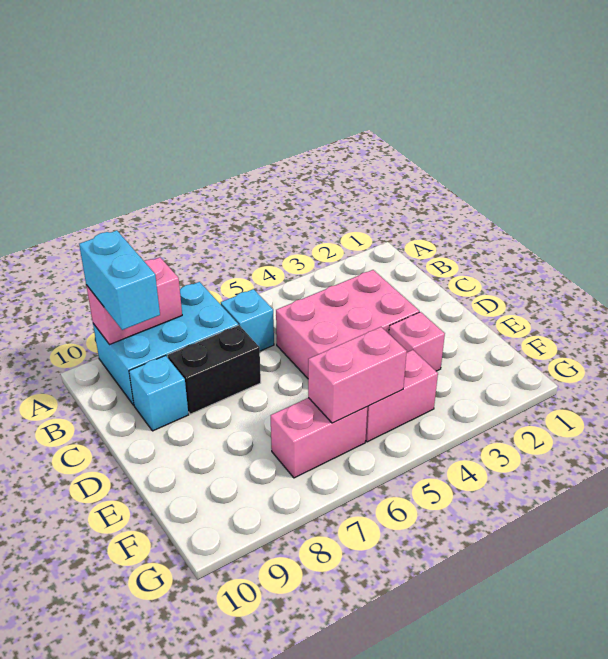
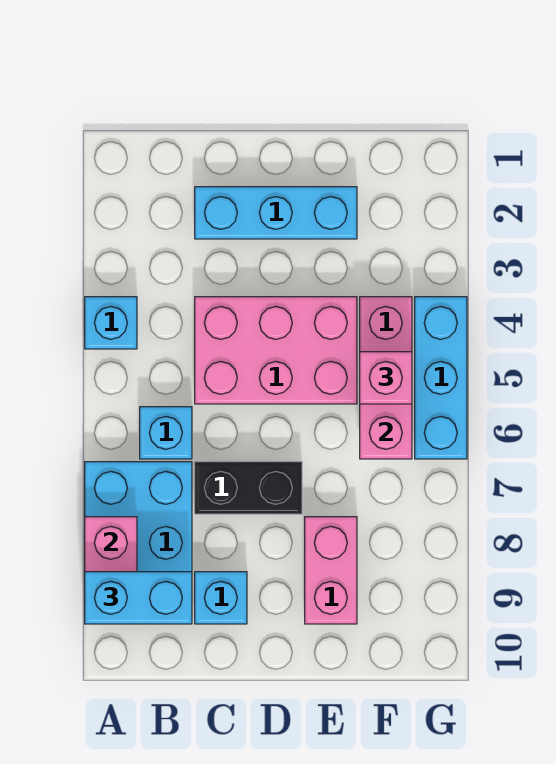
none -> cyan 1x1 brick [85,297,137,349]
none -> cyan 1x3 brick [195,187,357,239]
pink 2x3 brick [276,270,419,378] -> pink 2x3 brick turned to [195,297,357,404]
black 1x2 brick [168,325,261,414] -> black 1x2 brick turned to [195,462,302,514]
pink 1x1 brick [389,312,445,371] -> pink 1x1 brick moved to [360,352,412,404]
pink 1x2 brick [271,398,367,478] -> pink 1x2 brick moved to [305,517,357,624]
none -> cyan 1x3 brick [415,297,467,459]

